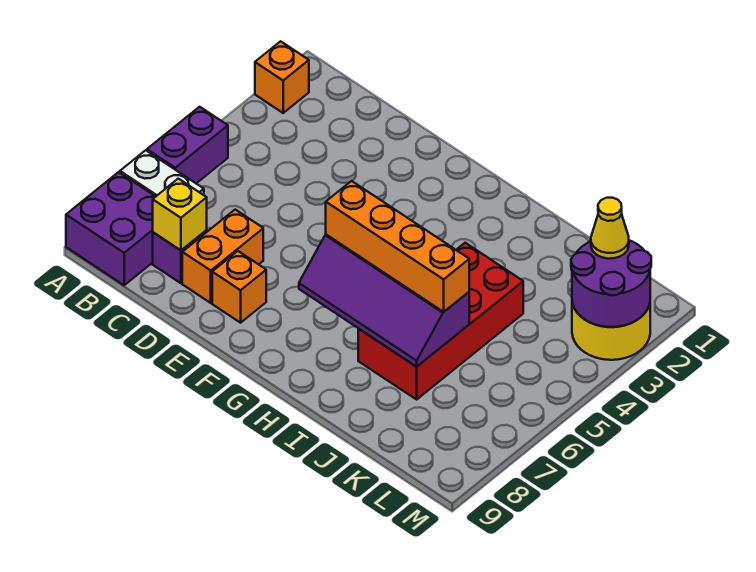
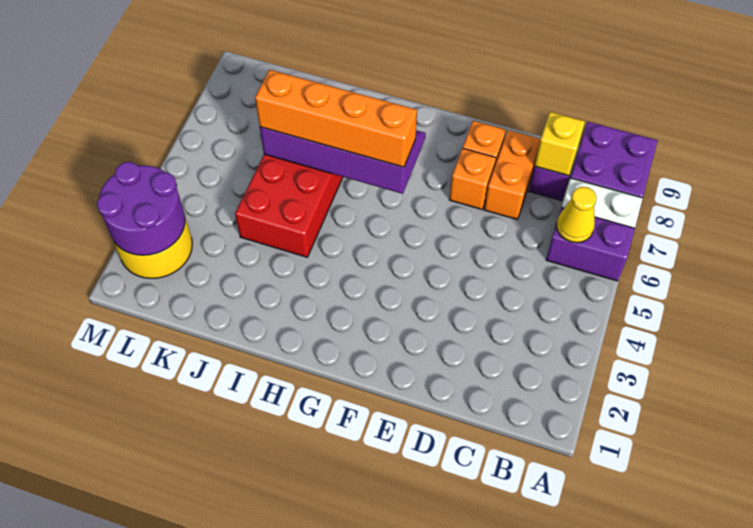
orange 1x1 brick [255,41,309,113] -> orange 1x1 brick moved to [449,148,496,209]
purple 1x2 brick [147,107,228,183] -> purple 1x2 brick turned to [546,208,635,281]
yellow 1x1 cone [591,198,629,259] -> yellow 1x1 cone moved to [557,187,596,243]

